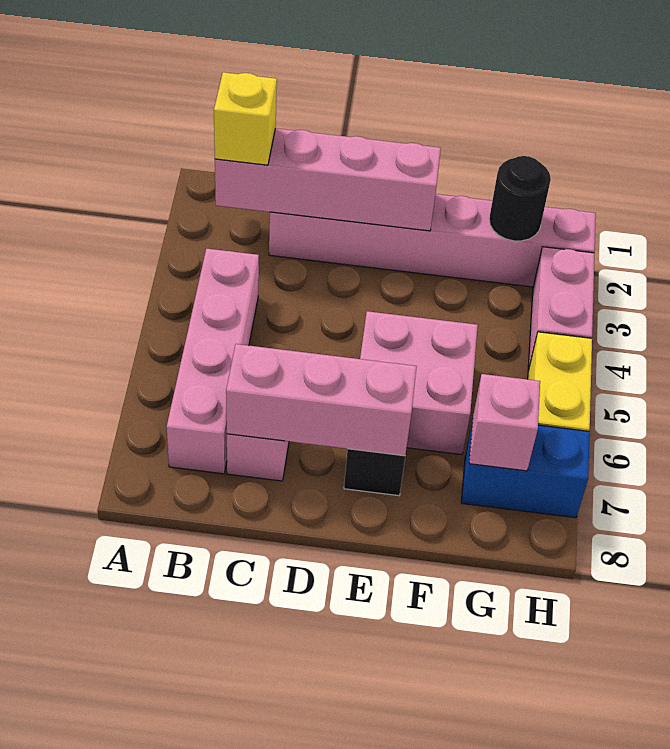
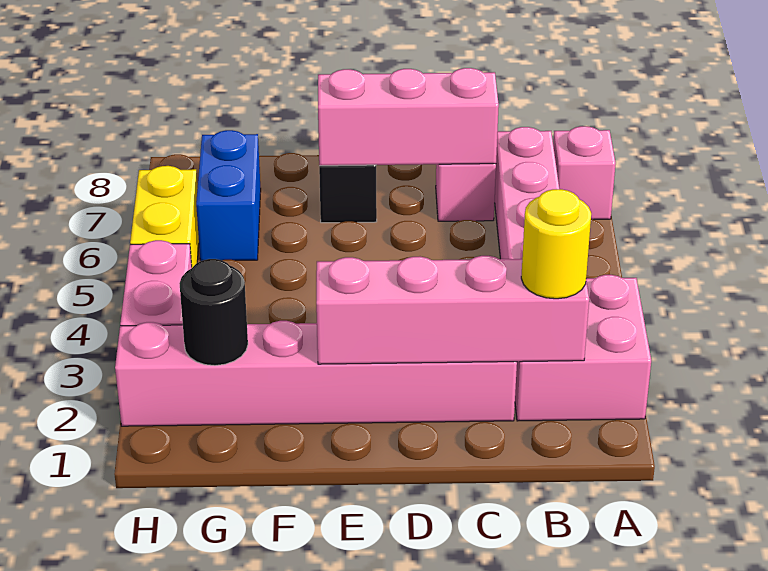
yellow 1x1 brick [214,72,277,165] -> yellow 1x1 round brick [521,189,591,299]
pink 2x2 brick [360,311,478,455] -> pink 2x2 brick moved to [515,275,651,421]
blue 1x2 brick [461,420,590,518] -> blue 1x2 brick turned to [196,130,261,261]
pink 1x1 brick [469,374,540,471] -> pink 1x1 brick moved to [553,126,616,220]

